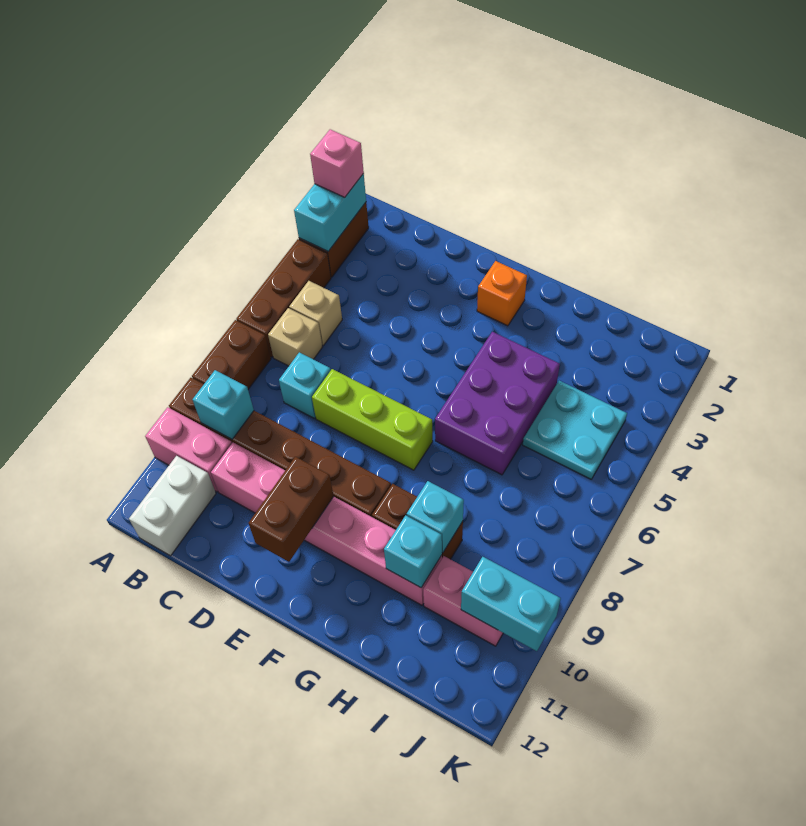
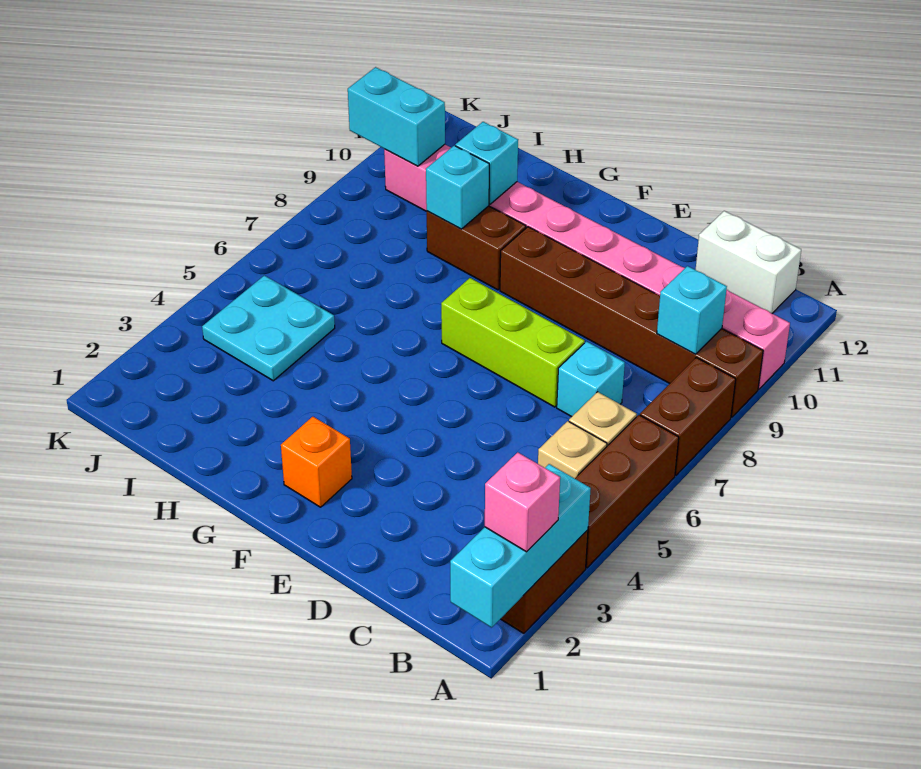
cyan 1x2 brick [294,174,366,251] -> cyan 1x3 brick [450,464,591,628]
white 1x2 brick [129,456,216,556] -> white 1x2 brick turned to [696,211,801,313]
brown 1x2 brick [249,457,334,562] -> none
purple 2x3 brick [435,332,560,475] -> none

